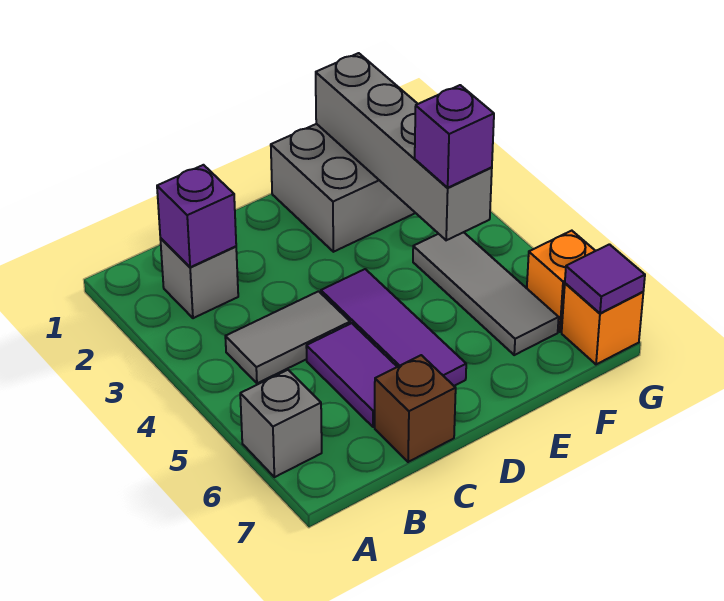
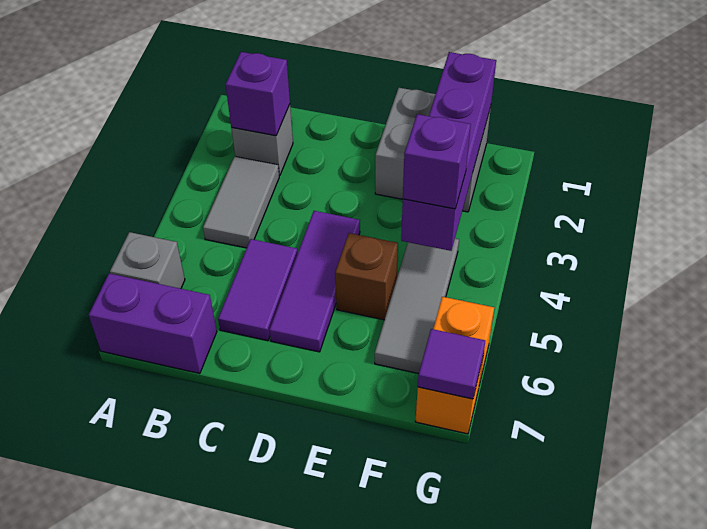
none -> purple 1x2 brick [89,273,217,374]
grey 1x2 tile [225,291,350,383] -> grey 1x2 tile turned to [203,157,279,248]
brown 1x1 brick [375,355,456,462] -> brown 1x1 brick moved to [335,233,398,320]
grey 1x4 brick [316,53,492,240] -> purple 1x4 brick [401,52,496,251]

